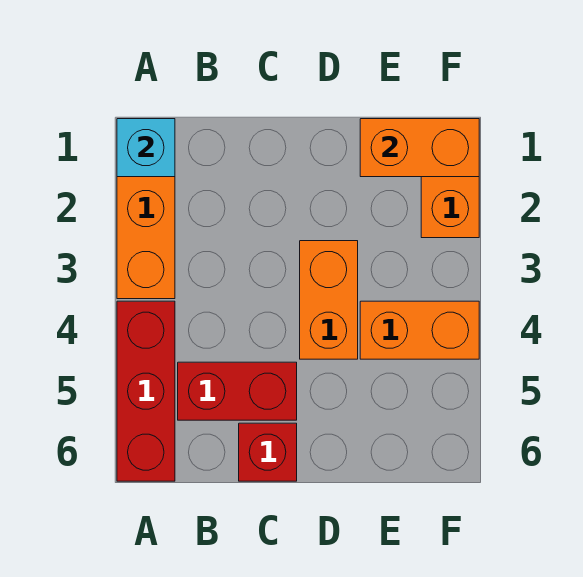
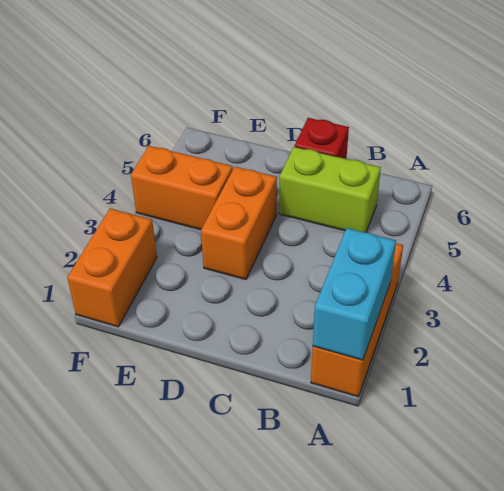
cyan 1x1 brick [117,119,175,177] -> cyan 1x2 brick [313,228,396,360]
red 1x3 brick [117,301,175,481] -> none
red 1x2 brick [178,362,297,420] -> lime 1x2 brick [279,147,381,233]
orange 1x2 brick [360,119,479,177] -> none

